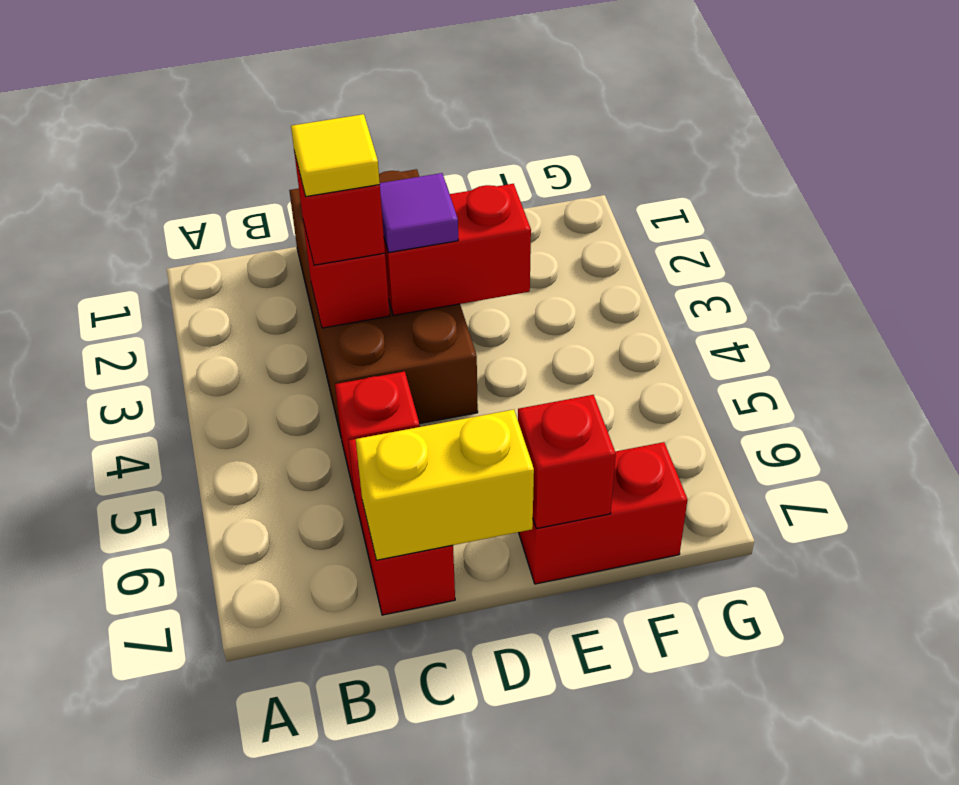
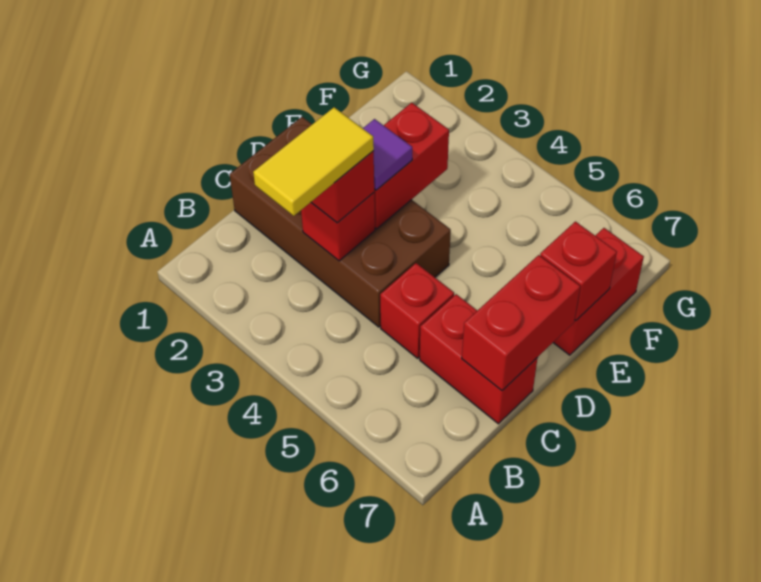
yellow 1x1 tile [291,114,380,197] -> yellow 1x2 tile [253,107,374,216]
yellow 1x2 brick [356,410,534,560] -> red 1x2 brick [462,255,580,391]

